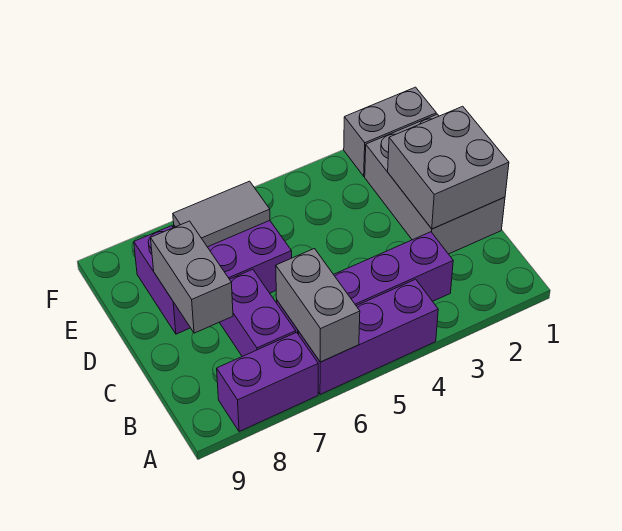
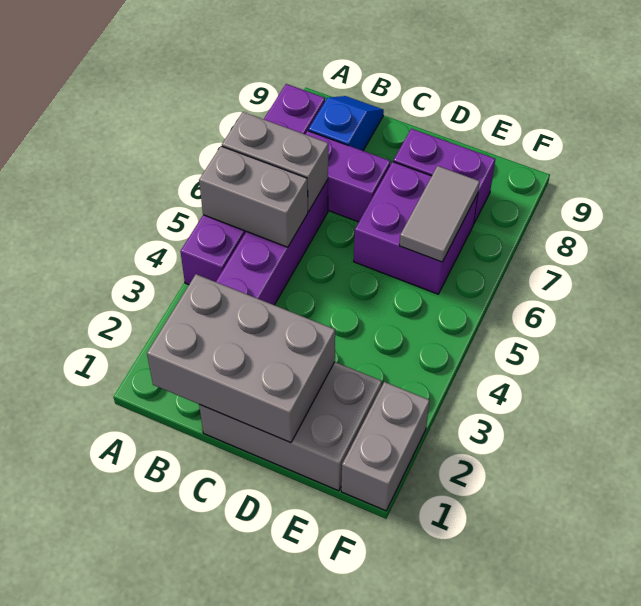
none -> blue 1x2 slope [309,96,384,151]
grey 2x2 brick [388,106,509,229] -> grey 2x3 brick [147,274,335,443]
grey 1x2 brick [151,221,233,333] -> grey 1x2 brick moved to [199,146,308,247]

